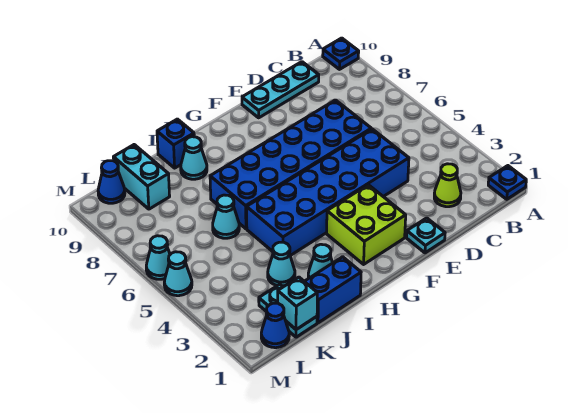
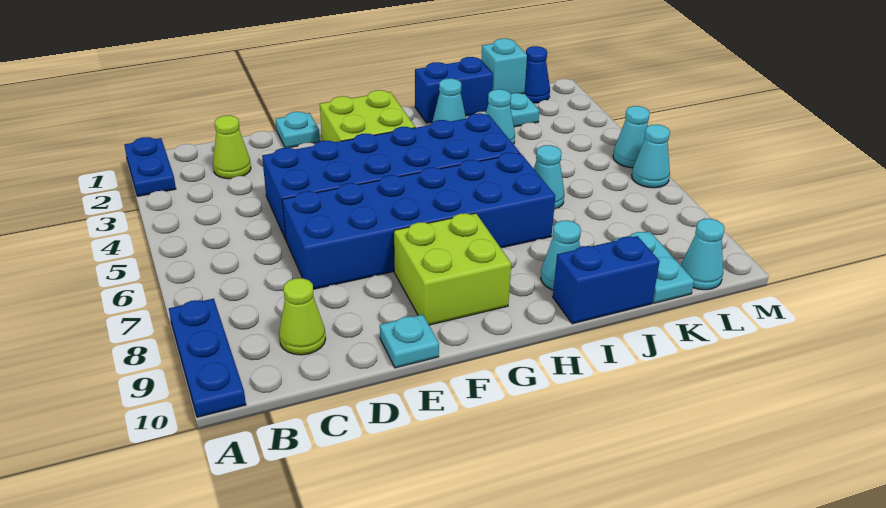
blue 1x1 plate [488,166,526,199] -> blue 1x2 plate [124,137,176,196]
blue 1x1 plate [323,38,359,69] -> blue 1x3 plate [169,299,246,417]
none -> lime 1x1 cone [279,278,326,355]
cyan 1x3 plate [242,62,319,118] -> cyan 1x1 plate [380,314,439,368]
none -> lime 2x2 brick [394,213,511,325]
blue 1x1 brick [157,119,194,168] -> blue 1x2 brick [553,236,660,324]
cyan 1x2 brick [113,145,170,209] -> cyan 1x2 plate [613,231,694,303]
blue 1x1 cone [98,161,125,203] -> cyan 1x1 cone [681,219,725,290]

